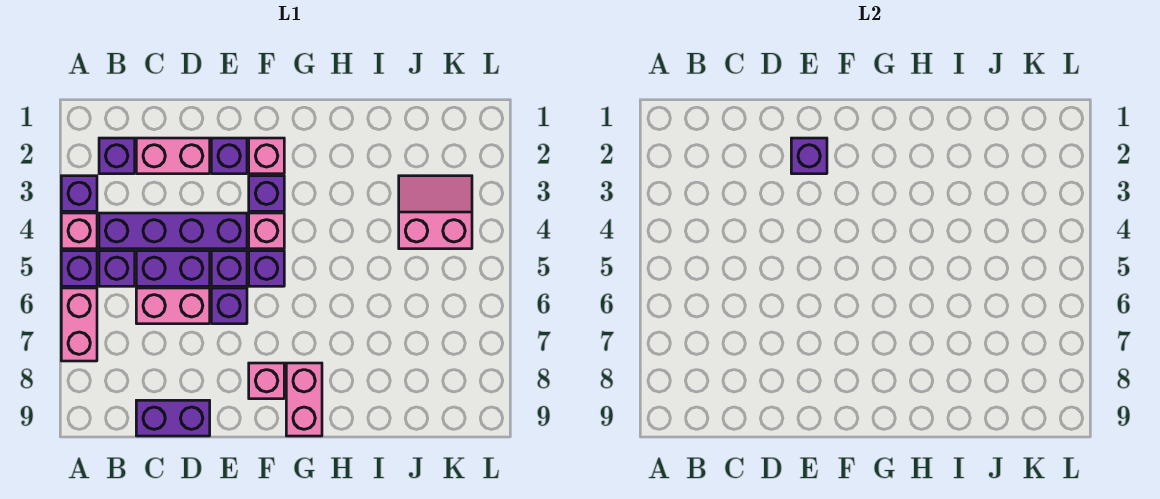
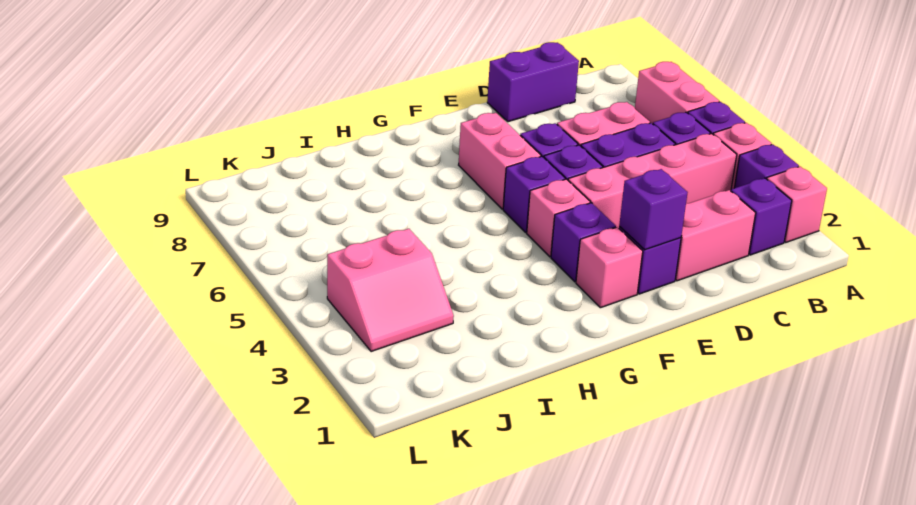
purple 1x4 brick [99,213,247,249] -> pink 1x4 brick [568,134,737,228]
pink 1x1 brick [249,363,284,399] -> pink 1x1 brick moved to [767,167,827,242]
pink 1x2 brick [286,363,322,436] -> pink 1x2 brick moved to [459,113,541,209]

